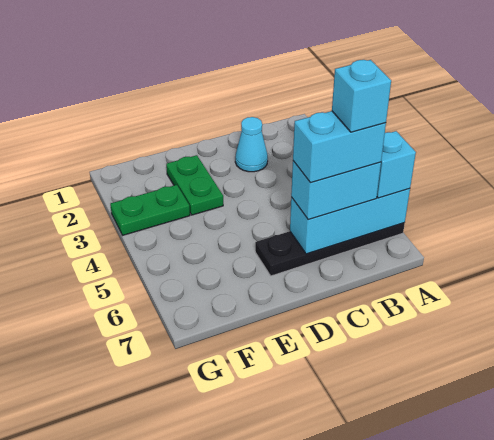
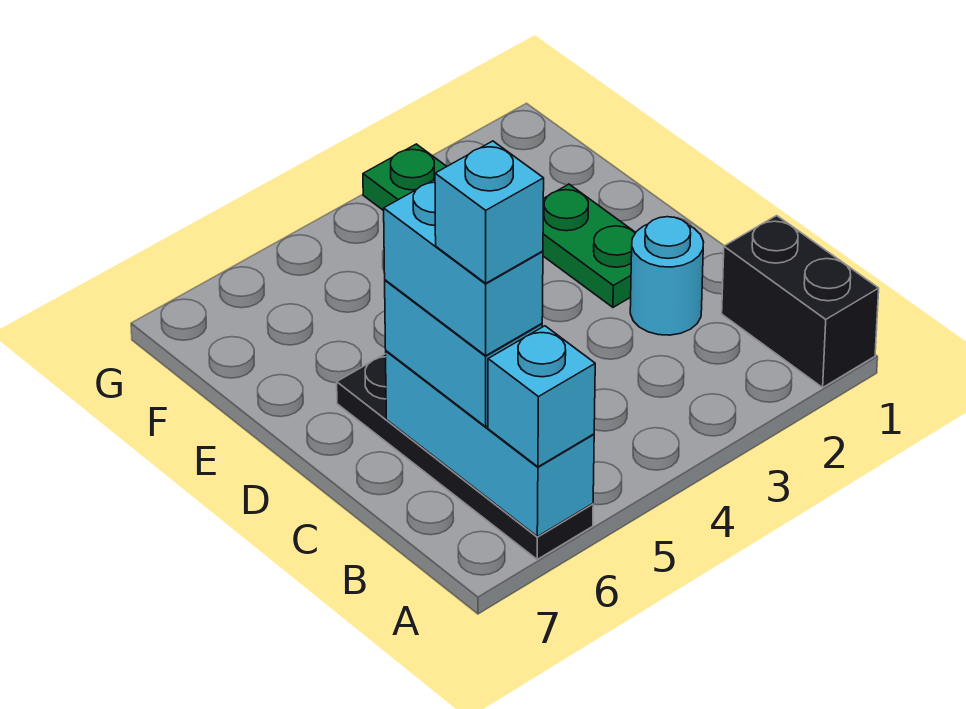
none -> black 1x2 brick [722,216,879,387]
cyan 1x1 cone [235,117,268,172] -> cyan 1x1 round brick [630,217,704,335]
green 1x2 plate [166,155,223,215] -> green 1x2 plate turned to [543,184,636,307]

